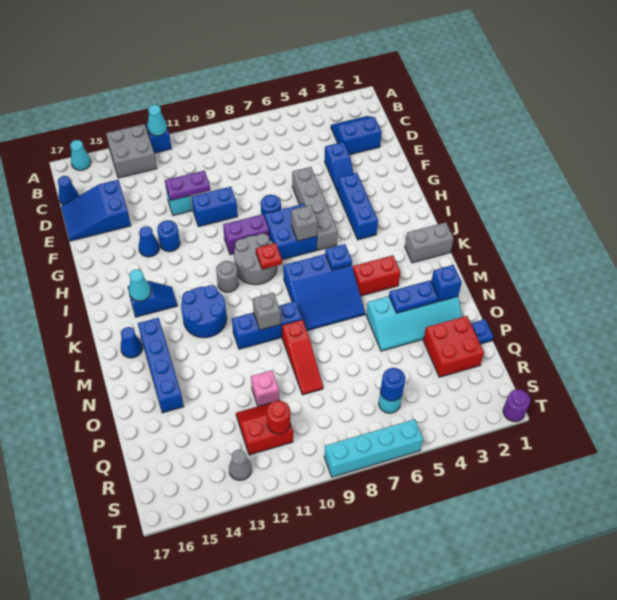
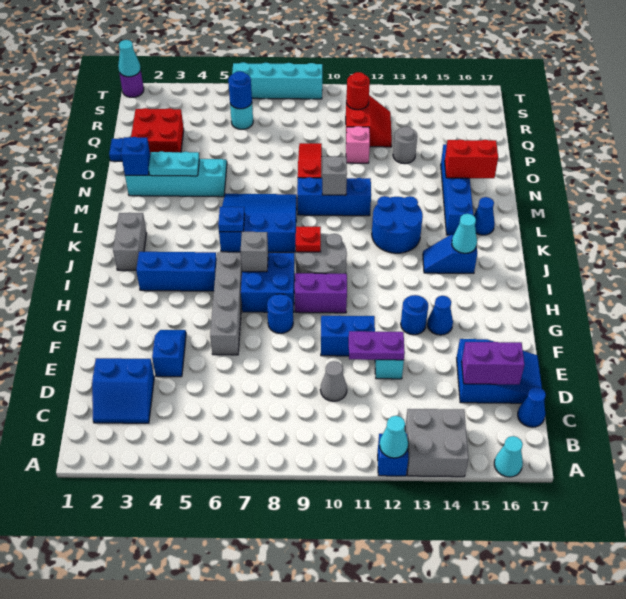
none -> purple 1x2 brick [462,342,524,384]
blue 1x3 brick [337,173,378,240] -> blue 1x3 brick turned to [136,252,217,291]
grey 1x1 round brick [216,261,238,292] -> grey 1x1 round brick moved to [393,127,417,164]
grey 1x2 brick [405,222,454,263] -> grey 1x2 brick turned to [113,213,147,270]
red 1x2 brick [353,255,401,296] -> red 1x2 brick moved to [445,139,498,178]
blue 1x2 plate [389,280,438,313] -> cyan 1x2 plate [149,151,199,176]
red 2x2 slope [236,403,293,455] -> red 2x2 slope turned to [346,95,392,147]
grey 1x1 cone [229,450,252,480] -> grey 1x1 cone moved to [320,361,347,401]
none -> cyan 1x1 cone [118,40,141,77]

